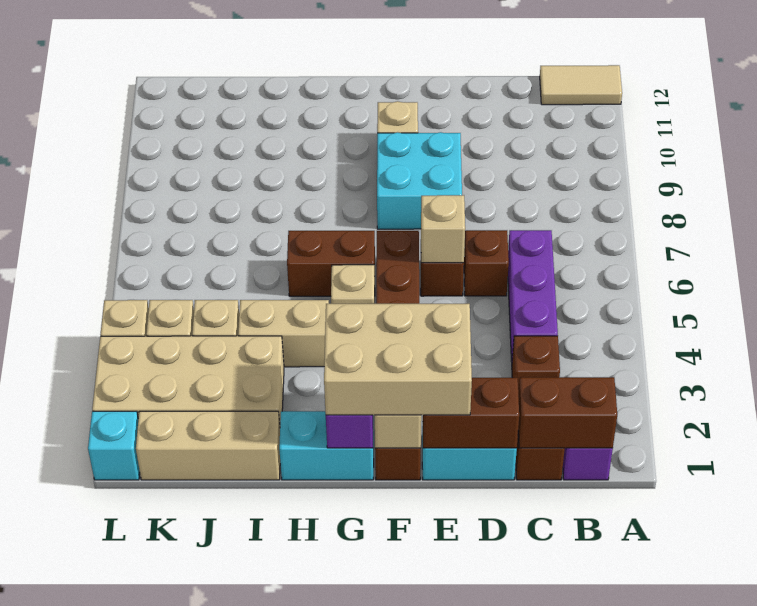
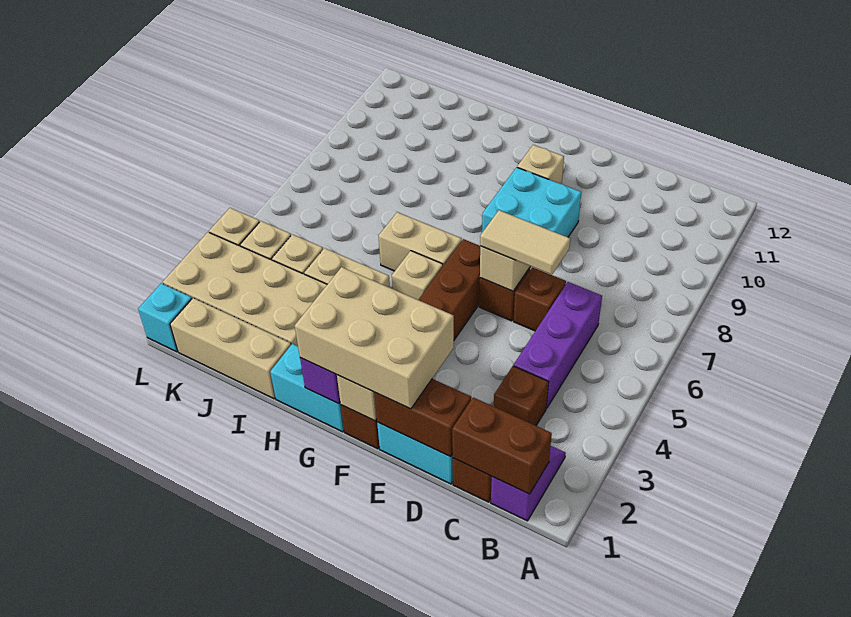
tan 1x2 tile [540,65,622,105] -> tan 1x2 tile moved to [480,210,570,275]
brown 1x2 brick [287,231,375,296] -> tan 1x2 brick [379,212,462,271]

